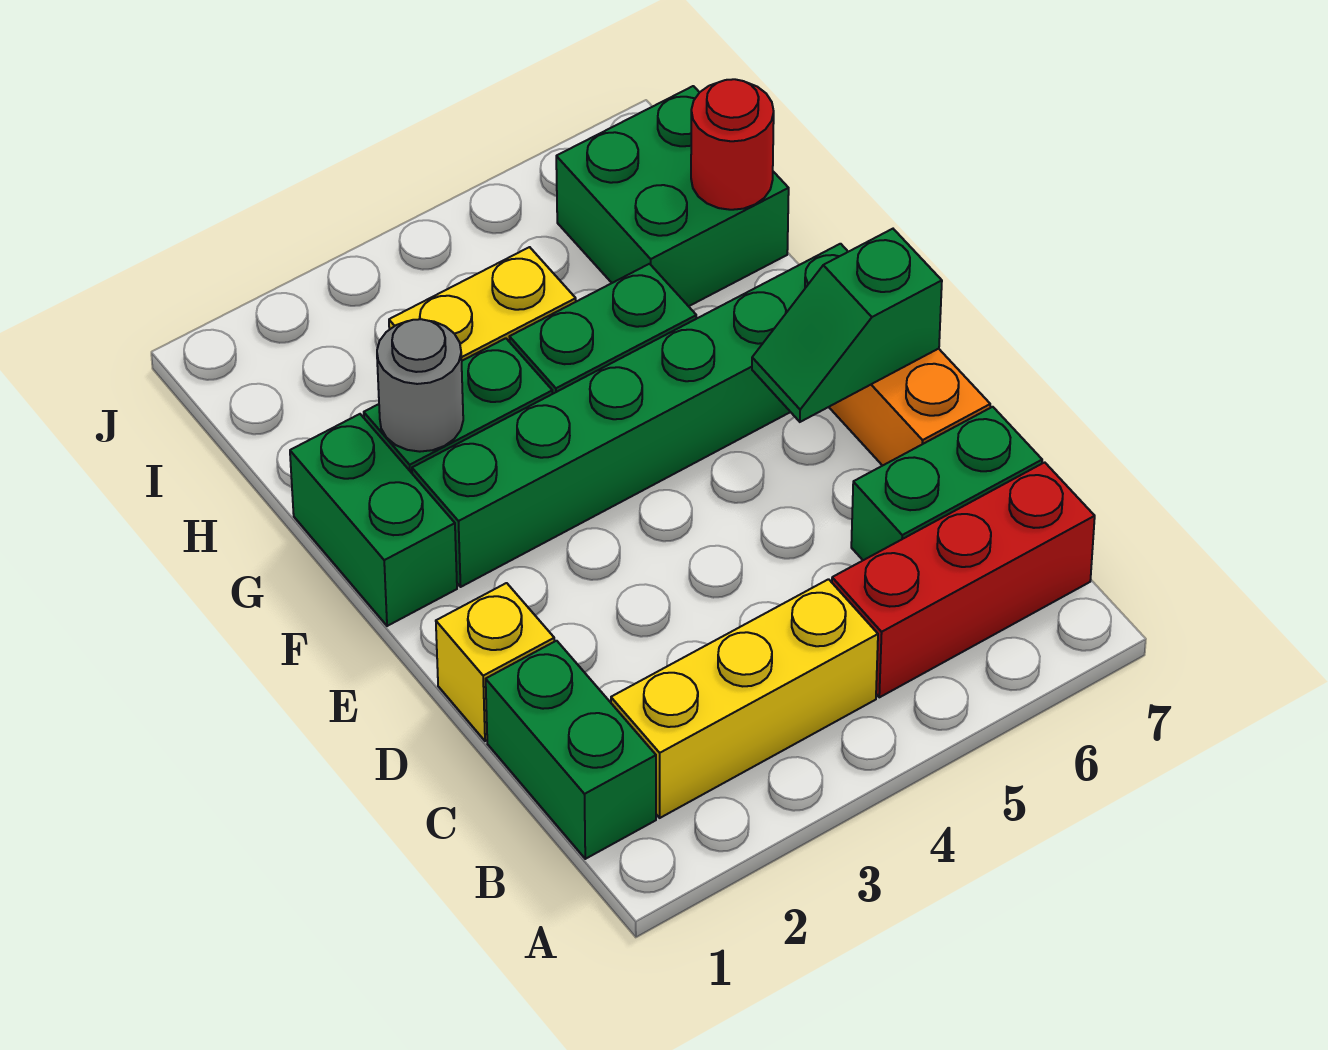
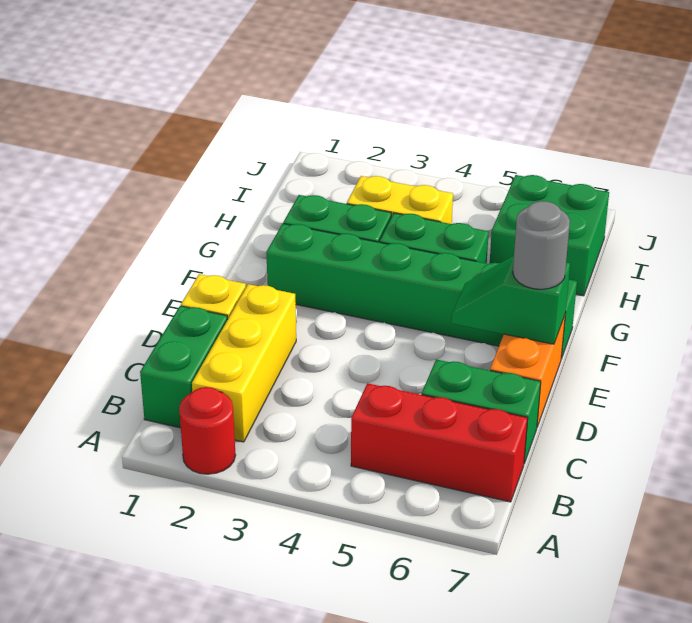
yellow 1x3 brick [611,579,878,818] -> yellow 1x3 brick turned to [192,284,296,442]
green 1x2 brick [290,414,457,626] -> none
grey 1x1 round brick [377,319,463,452] -> grey 1x1 round brick moved to [513,201,570,289]
red 1x1 round brick [691,79,774,210] -> red 1x1 round brick moved to [179,387,236,474]

